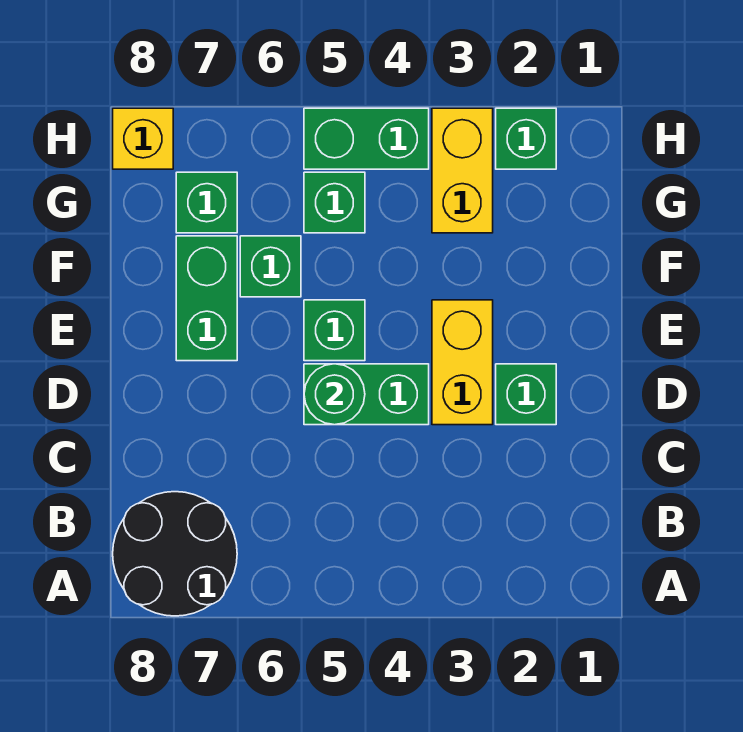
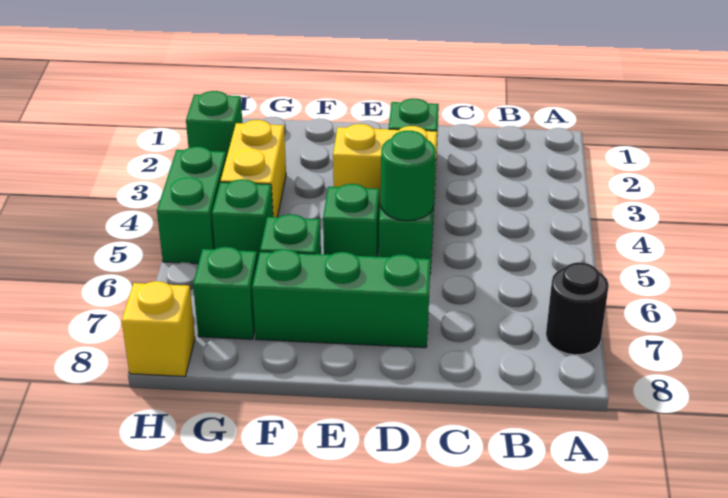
black 2x2 round brick [113,492,237,616] -> black 1x1 round brick [546,262,609,355]
green 1x2 brick [176,236,237,361] -> green 1x3 brick [252,249,431,348]
yellow 1x2 brick [432,108,493,233] -> yellow 1x2 brick turned to [221,120,286,217]

